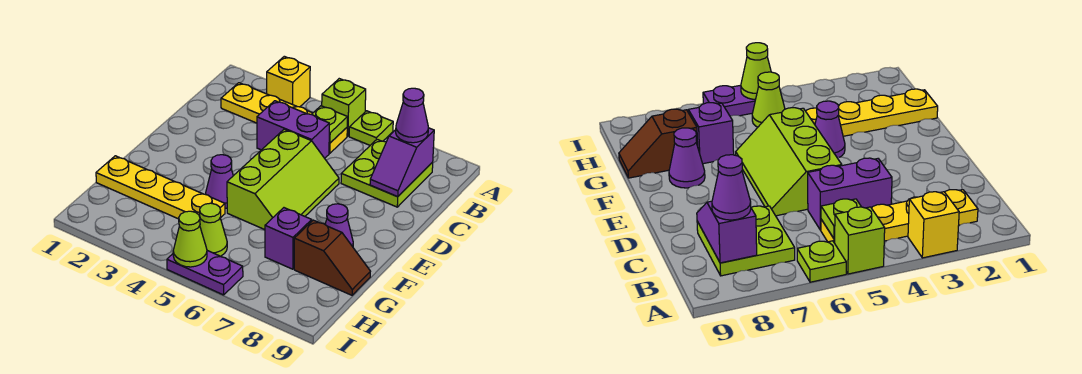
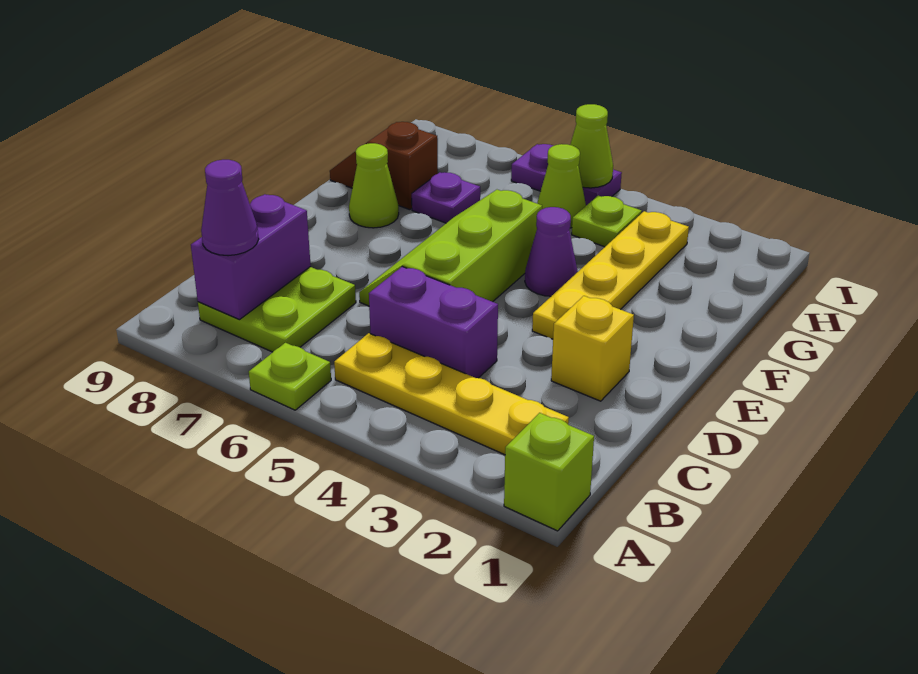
yellow 1x1 brick [267,56,310,107] -> yellow 1x1 brick moved to [551,296,634,401]
lime 1x1 brick [322,79,366,136] -> lime 1x1 brick moved to [504,413,594,531]
lime 1x1 plate [311,106,348,143] -> lime 1x1 plate moved to [572,196,642,247]
purple 1x2 slope [370,128,434,197] -> purple 1x2 brick [191,194,311,320]
purple 1x1 cone [325,204,353,247] -> lime 1x1 cone [349,143,399,228]
yellow 1x4 plate [96,156,225,219] -> yellow 1x4 plate turned to [532,211,689,339]
purple 1x1 brick [265,208,312,269] -> purple 1x1 plate [412,172,480,223]

